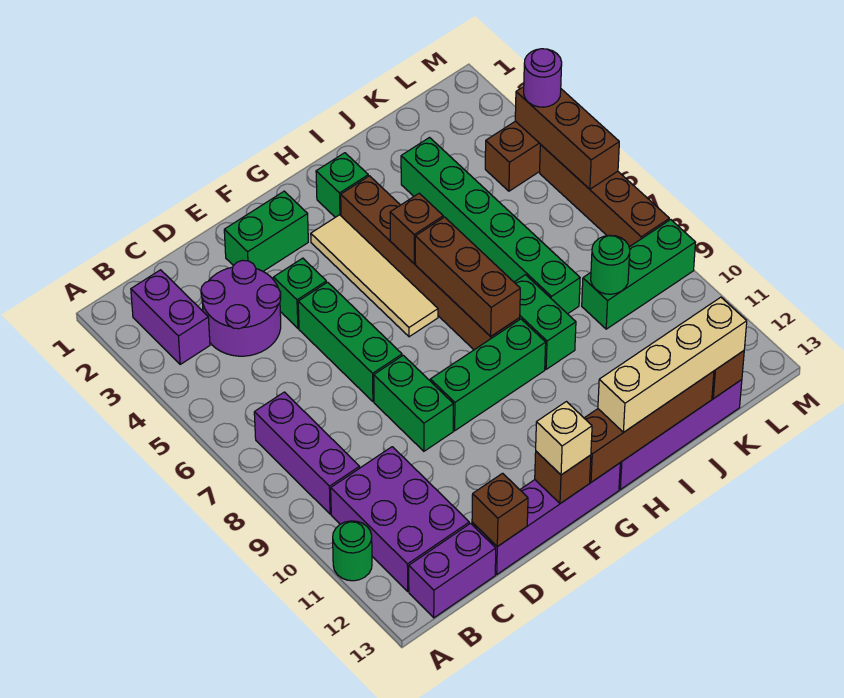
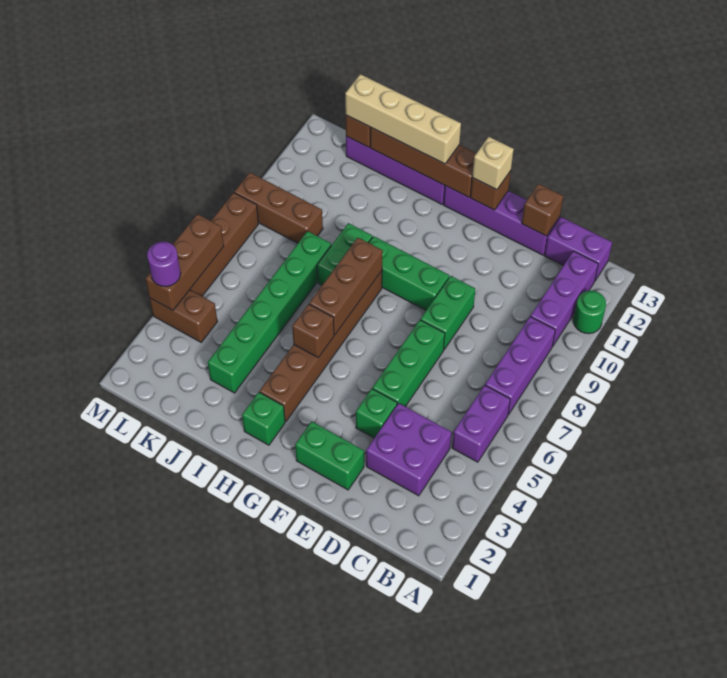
purple 1x2 brick [131,270,210,364] -> purple 1x2 brick moved to [452,385,510,462]
purple 2x3 brick [331,447,469,591] -> purple 1x3 brick [530,251,598,346]
purple 2x2 round brick [201,260,281,356] -> purple 2x2 brick [366,403,452,496]
tan 1x4 tile [311,215,438,337] -> none
green 1x3 brick [582,220,696,329] -> brown 1x3 brick [234,173,323,243]
green 1x1 round brick [591,235,630,294] -> none

